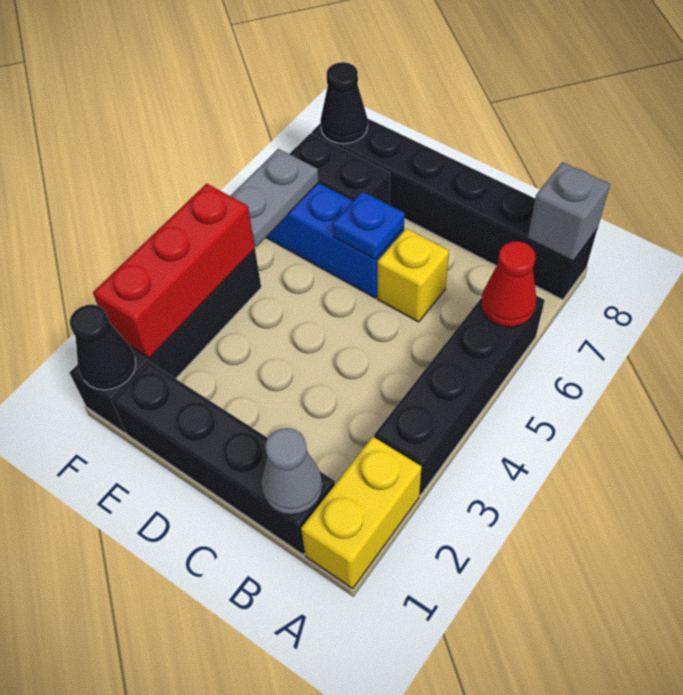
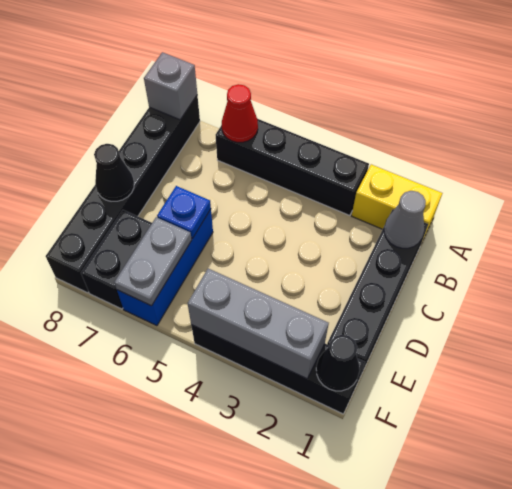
yellow 1x1 brick [378,228,449,322] -> none
red 1x3 brick [93,183,255,358] -> grey 1x3 brick [188,269,329,379]
grey 1x2 plate [231,149,319,247] -> grey 1x2 plate turned to [114,217,192,306]
black 1x1 cone [320,62,368,144] -> black 1x1 cone moved to [94,144,134,201]

